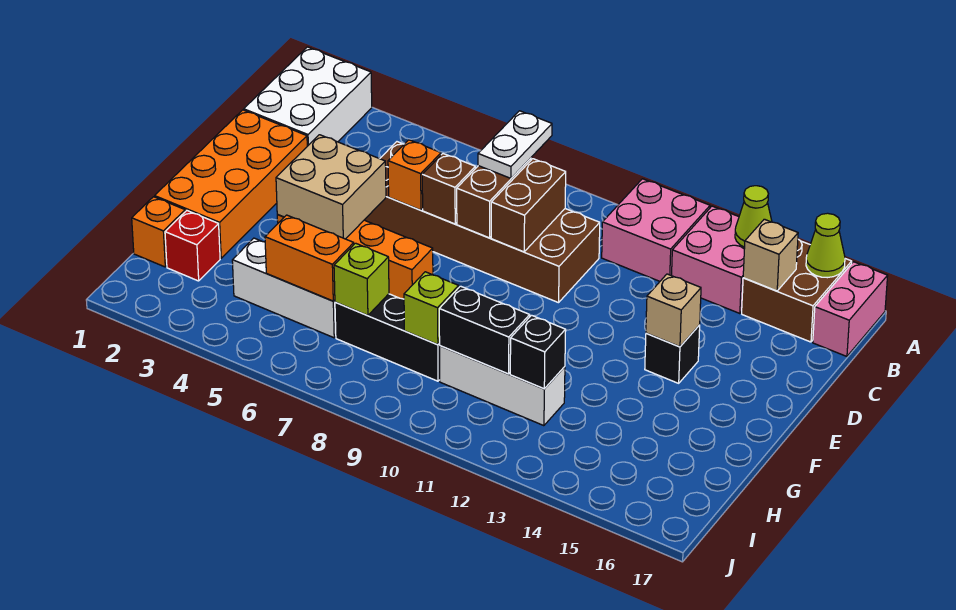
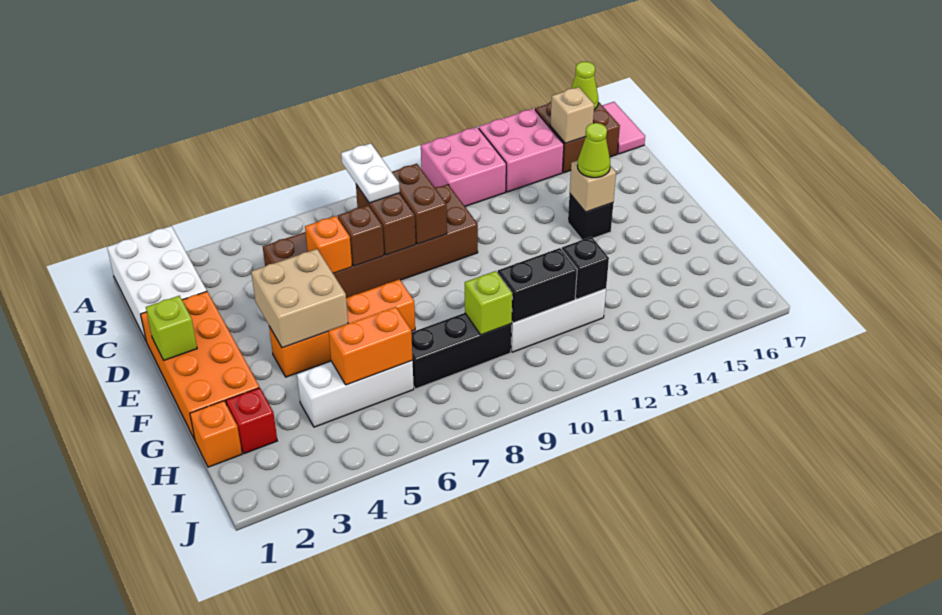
lime 1x1 cone [735,186,772,247] -> lime 1x1 cone moved to [578,123,610,178]
pink 1x2 brick [813,262,888,356] -> pink 1x2 tile [602,102,645,154]
lime 1x1 brick [334,243,389,316] -> lime 1x1 brick moved to [146,296,197,360]

